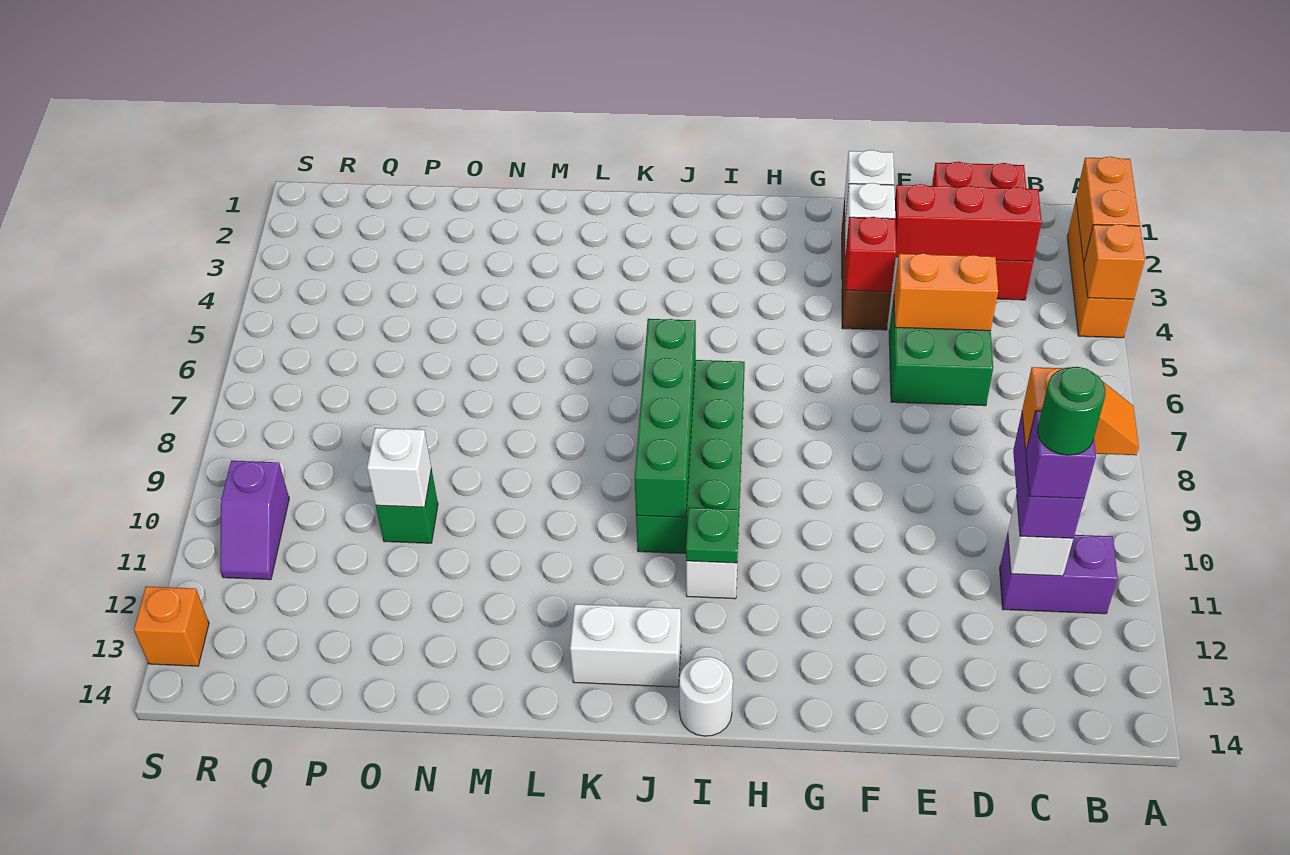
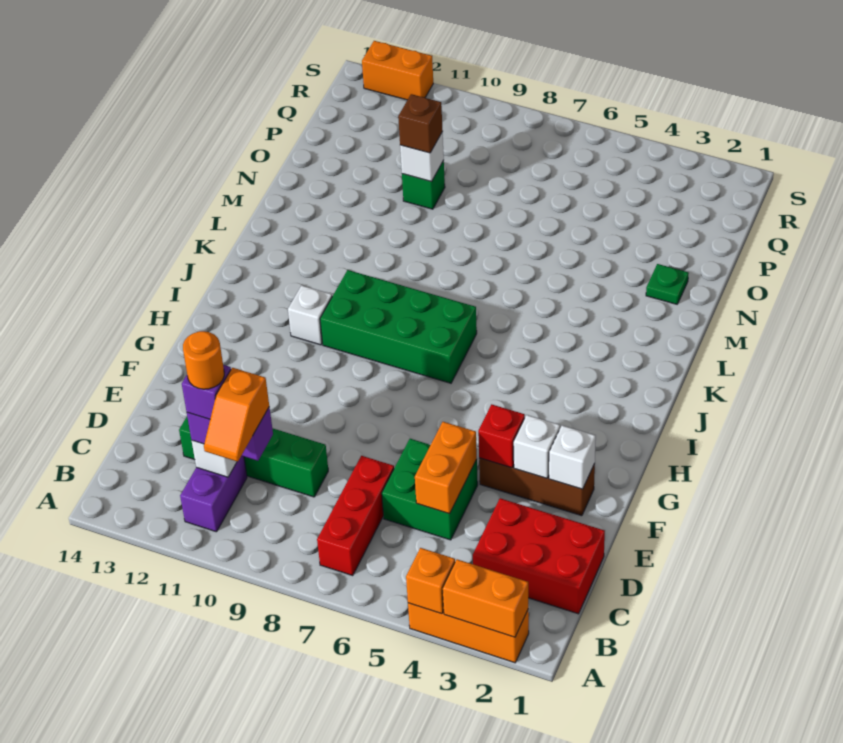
red 1x3 brick [895,184,1042,261] -> red 1x3 brick moved to [317,456,394,575]
green 1x1 round brick [1037,367,1106,455] -> orange 1x1 round brick [183,331,224,389]
green 1x1 plate [686,507,739,563] -> green 1x1 plate moved to [646,264,689,304]
white 1x1 round brick [679,657,733,736] -> none
green 1x4 brick [635,319,696,517] -> green 1x4 brick moved to [179,417,328,497]
white 1x2 brick [570,604,681,687] -> none
none -> brown 1x1 brick [398,94,443,153]
purple 1x2 slope [220,461,289,580] -> none
orange 1x1 brick [134,586,209,666] -> orange 1x2 brick [362,41,433,100]

